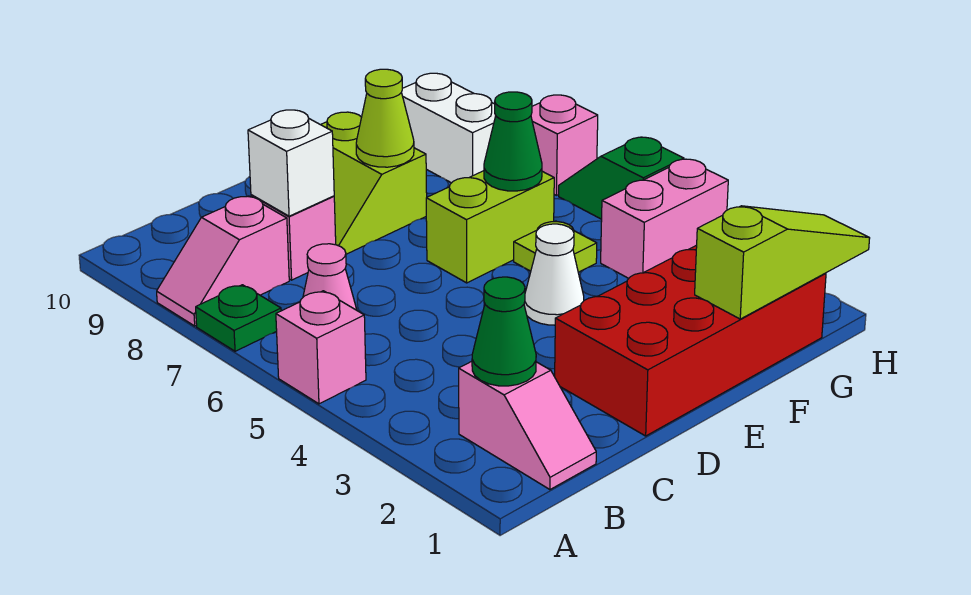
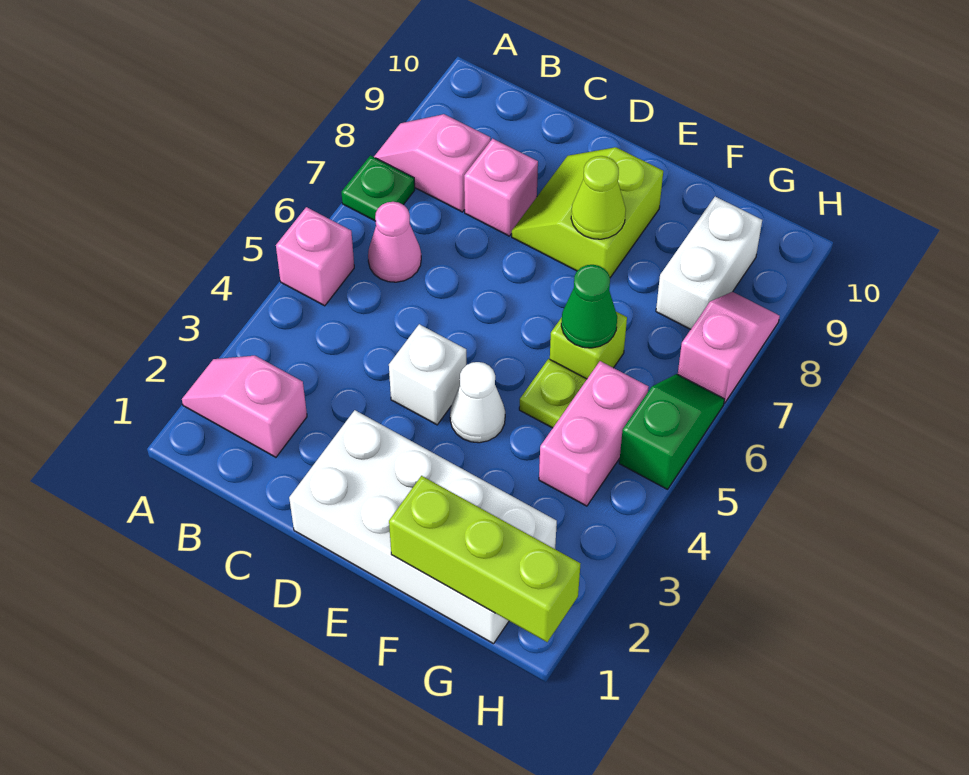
pink 1x2 slope [459,361,596,489] -> pink 1x2 slope turned to [182,356,307,457]
green 1x1 cone [472,277,536,386] -> none
white 1x1 brick [248,110,334,216] -> white 1x1 brick moved to [389,324,466,425]
red 2x4 brick [555,245,826,436] -> white 2x4 brick [289,410,557,644]
lime 1x2 brick [426,171,554,283] -> lime 1x1 brick [550,312,627,379]
lime 1x3 slope [695,206,870,319] -> lime 1x3 brick [389,476,580,642]
pink 1x2 brick [601,159,728,278] -> pink 1x2 brick turned to [539,361,648,506]

